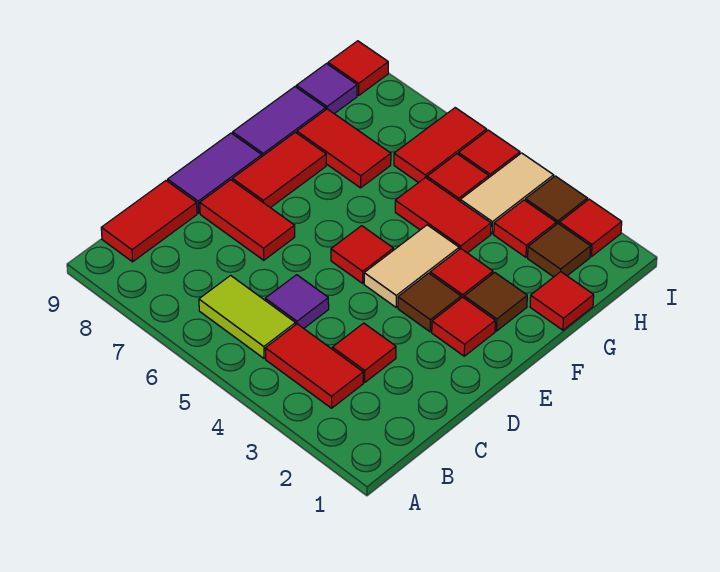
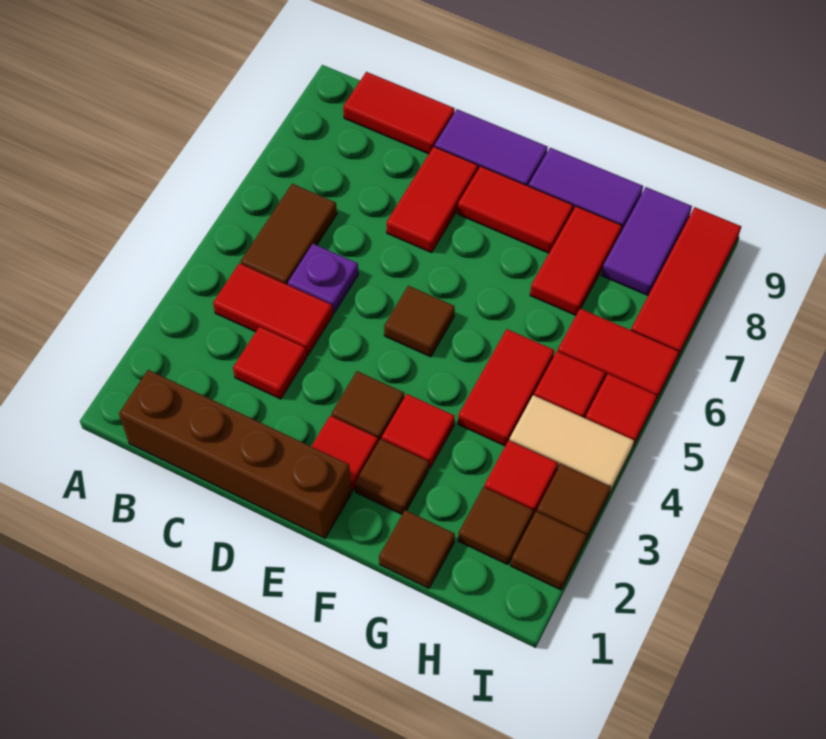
none -> brown 1x4 brick [119,370,352,538]
red 1x2 tile [265,324,363,408] -> red 1x2 tile turned to [213,263,333,356]
lime 1x2 tile [199,275,296,359] -> brown 1x2 tile [241,184,337,285]
purple 1x1 tile [265,275,329,328] -> purple 1x1 plate [288,244,358,313]
tan 1x2 tile [364,225,459,307] -> none
red 1x1 tile [331,226,393,283] -> brown 1x1 tile [384,286,455,357]
red 1x1 tile [530,272,594,330] -> brown 1x1 tile [379,510,455,588]
purple 1x1 tile [296,64,357,114] -> purple 1x2 tile [602,187,692,295]
red 1x1 tile [559,199,622,257] -> brown 1x1 tile [511,511,587,590]
red 1x1 tile [328,41,388,95] -> red 1x3 tile [631,207,741,358]

